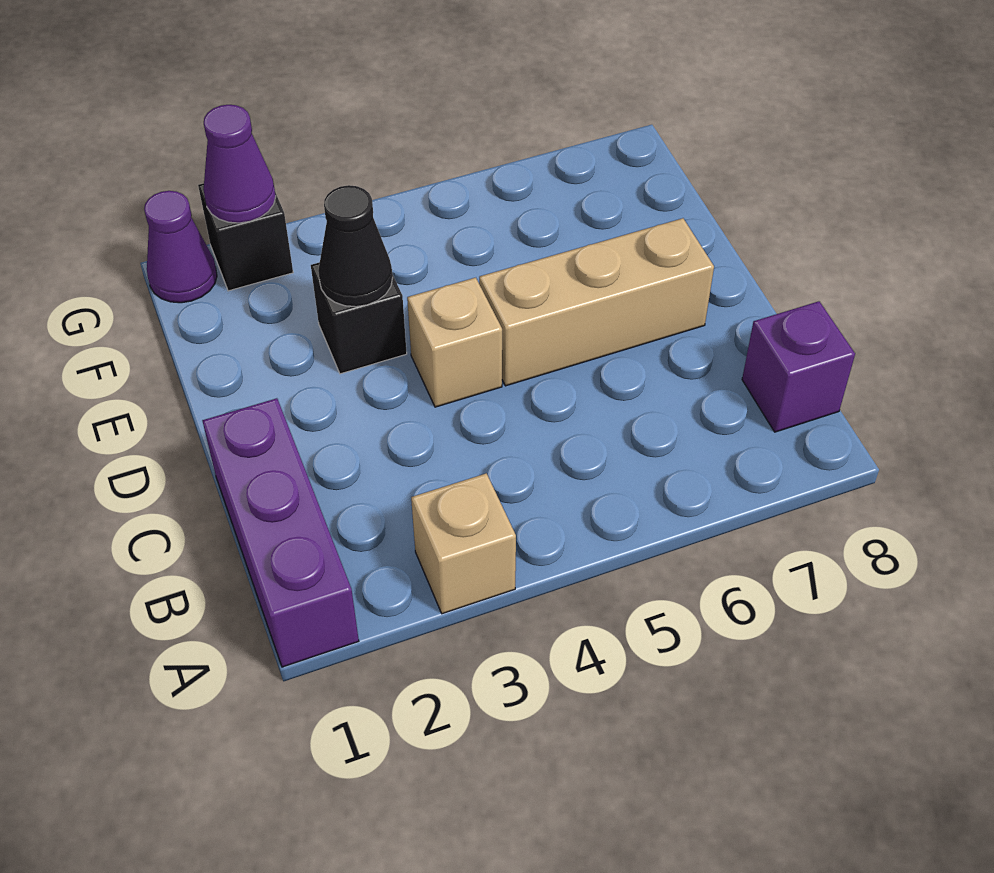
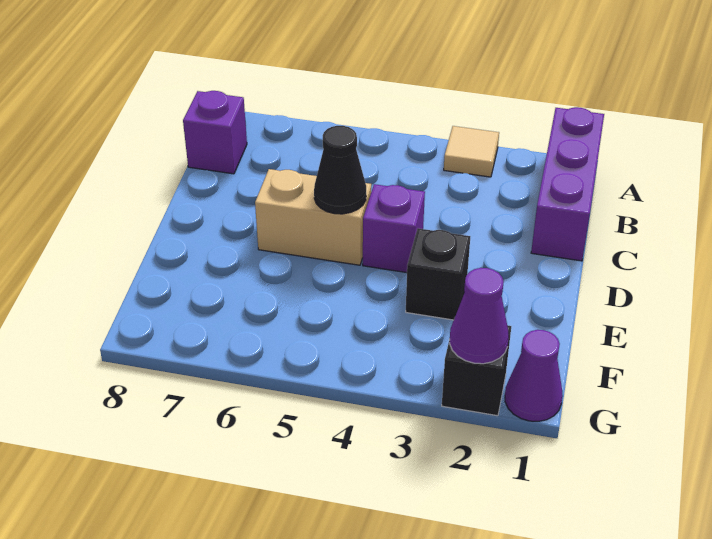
tan 1x1 brick [411,473,516,614] -> tan 1x1 tile [444,126,499,177]
tan 1x1 brick [407,278,502,407] -> purple 1x1 brick [363,184,425,273]
tan 1x3 brick [479,218,714,386] -> tan 1x2 brick [255,169,371,265]
black 1x1 cone [318,185,393,307] -> black 1x1 cone moved to [314,126,366,214]

